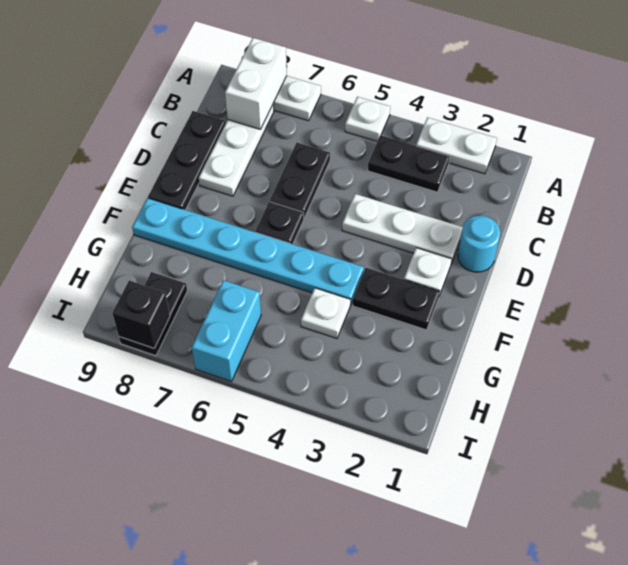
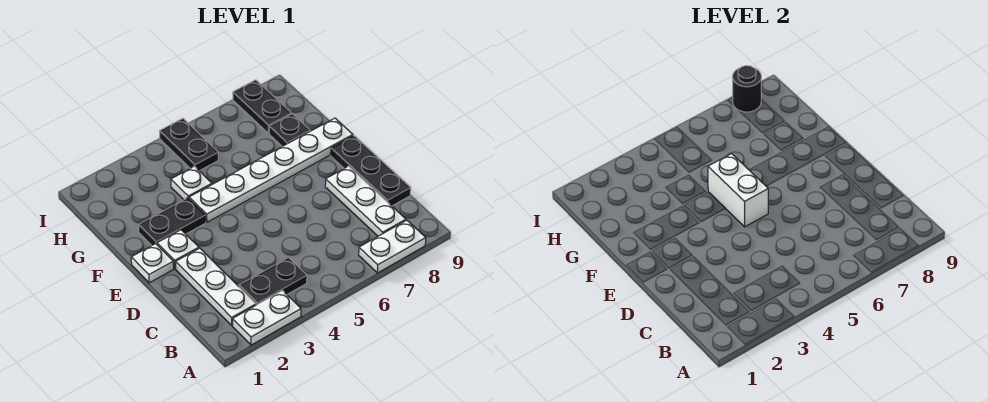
white 1x1 plate [345,97,390,141] -> white 1x1 plate moved to [131,244,174,283]
white 1x2 brick [225,38,287,129] -> white 1x2 brick moved to [708,154,768,227]
black 1x2 plate [270,143,330,218] -> black 1x2 plate moved to [160,119,218,171]
cyan 1x1 round brick [458,215,500,272] -> none
white 1x3 plate [342,194,463,263] -> white 1x3 plate turned to [176,248,256,325]
black 1x1 plate [256,202,304,244] -> black 1x1 plate moved to [269,114,310,146]
cyan 1x6 plate [132,198,364,305] -> white 1x6 plate [189,118,353,222]
cyan 1x2 brick [192,280,261,382] -> none
black 1x1 brick [112,281,170,348] -> black 1x1 round brick [733,66,761,112]

